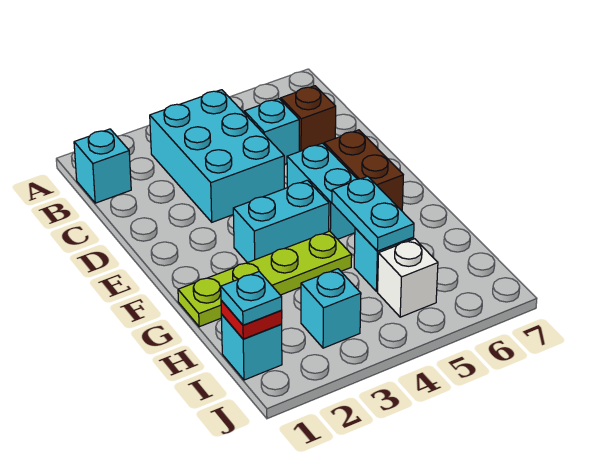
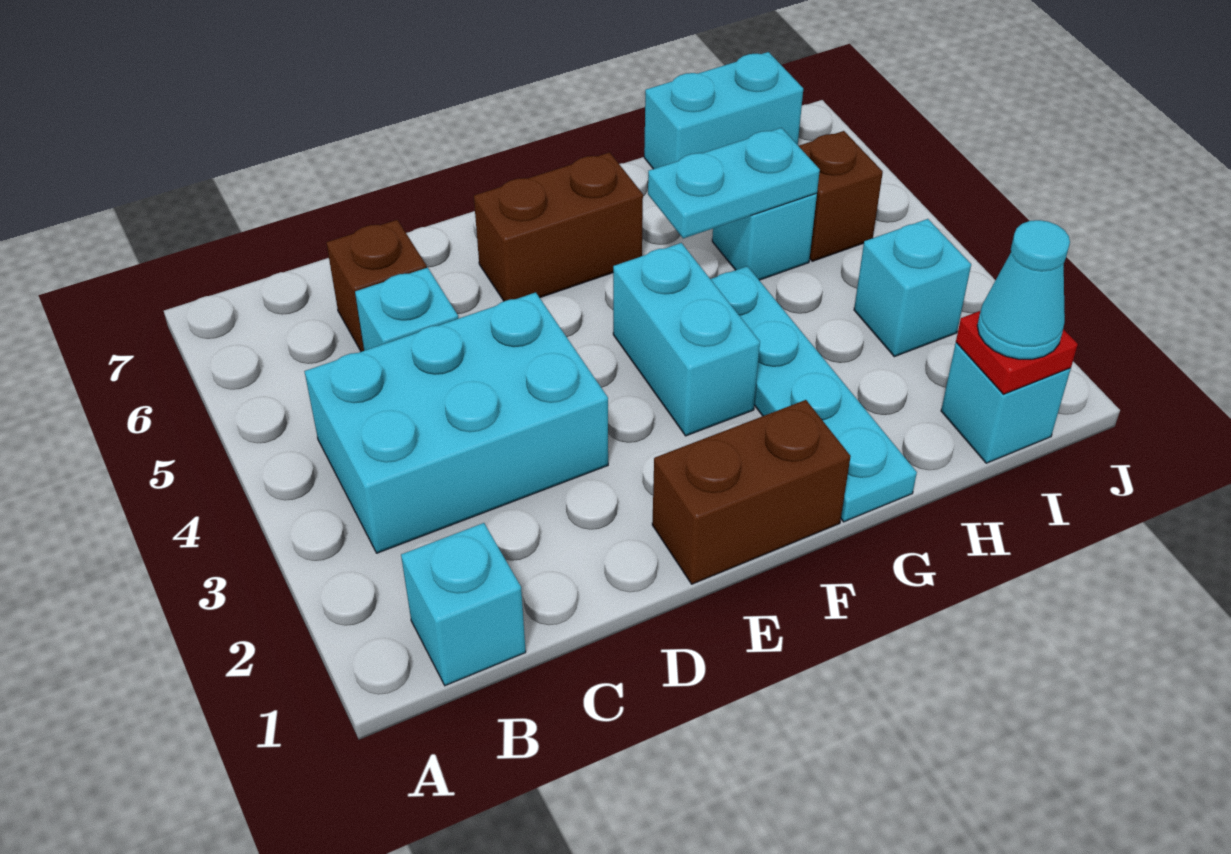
none -> brown 1x2 brick [652,400,851,584]
cyan 1x2 brick [287,143,357,239] -> cyan 1x2 brick moved to [644,52,803,169]
lime 1x4 plate [178,231,352,327] -> cyan 1x4 plate [711,266,917,522]
cyan 1x1 plate [221,272,282,325] -> cyan 1x1 cone [977,220,1070,359]
white 1x1 brick [378,239,438,317] -> brown 1x1 brick [799,131,883,261]

